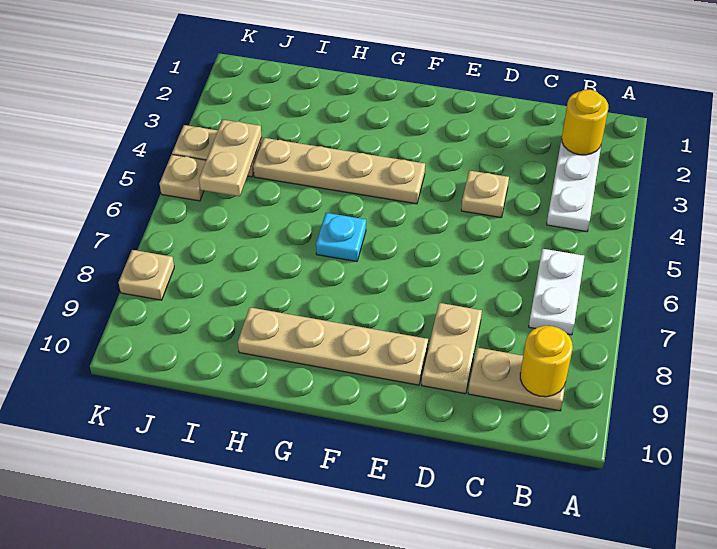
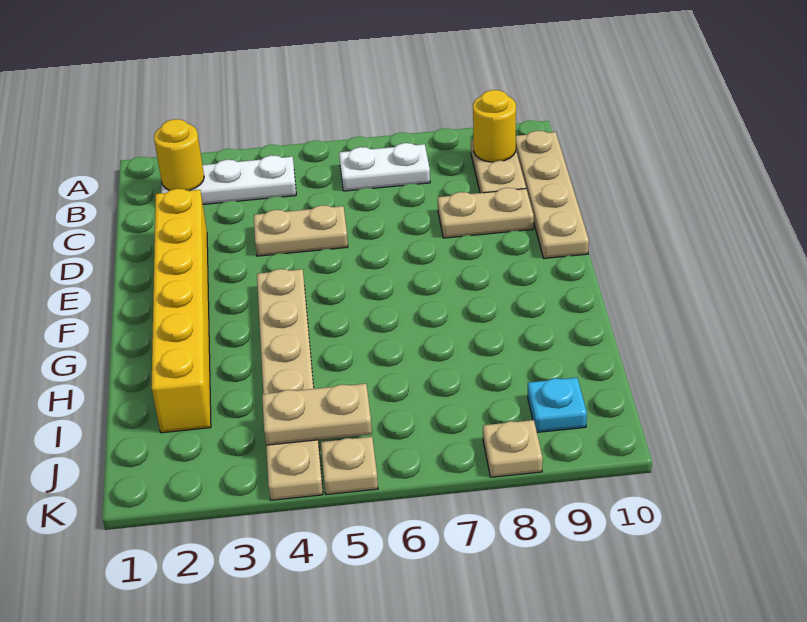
none -> yellow 1x6 brick [151,189,211,433]
tan 1x1 plate [461,171,509,218] -> tan 1x2 plate [254,205,348,256]
tan 1x4 plate [238,307,428,385] -> tan 1x4 plate moved to [516,131,589,258]
cyan 1x1 plate [316,213,366,262] -> cyan 1x1 plate moved to [528,378,587,432]

